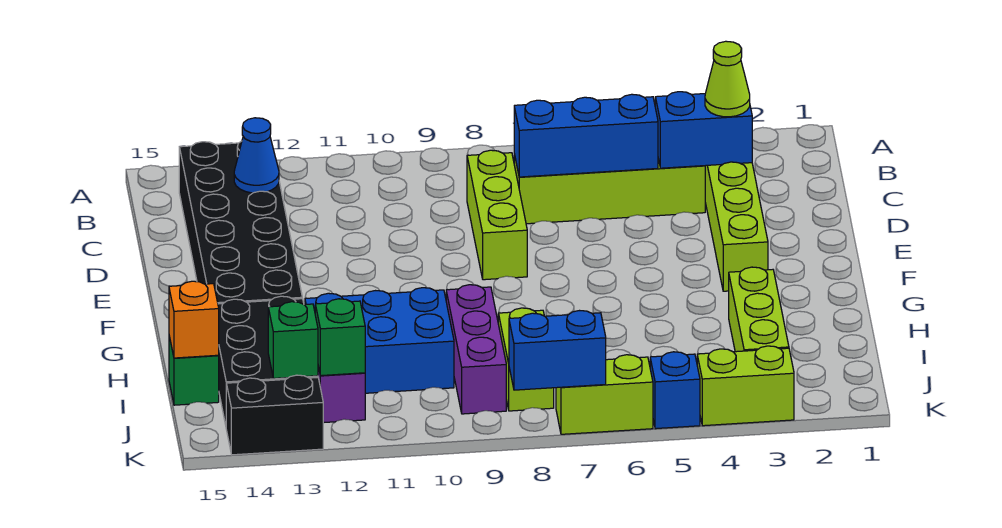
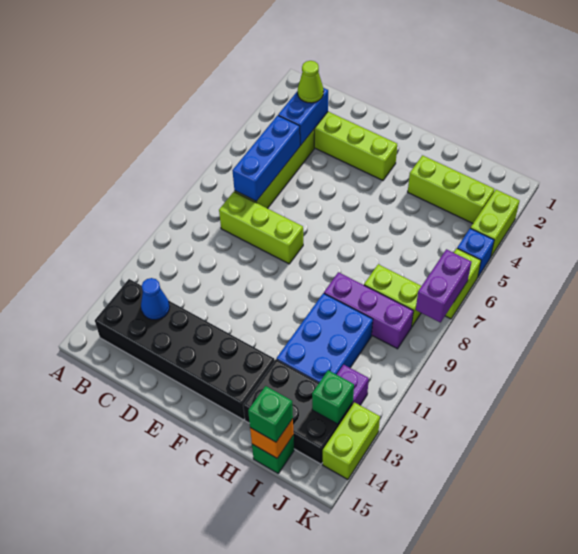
green 1x1 brick [315,299,365,376] -> green 1x1 brick moved to [248,386,293,442]
blue 1x2 brick [509,311,606,390] -> purple 1x2 brick [416,249,471,323]
black 1x2 brick [226,375,323,455] -> lime 1x2 brick [323,402,380,480]

